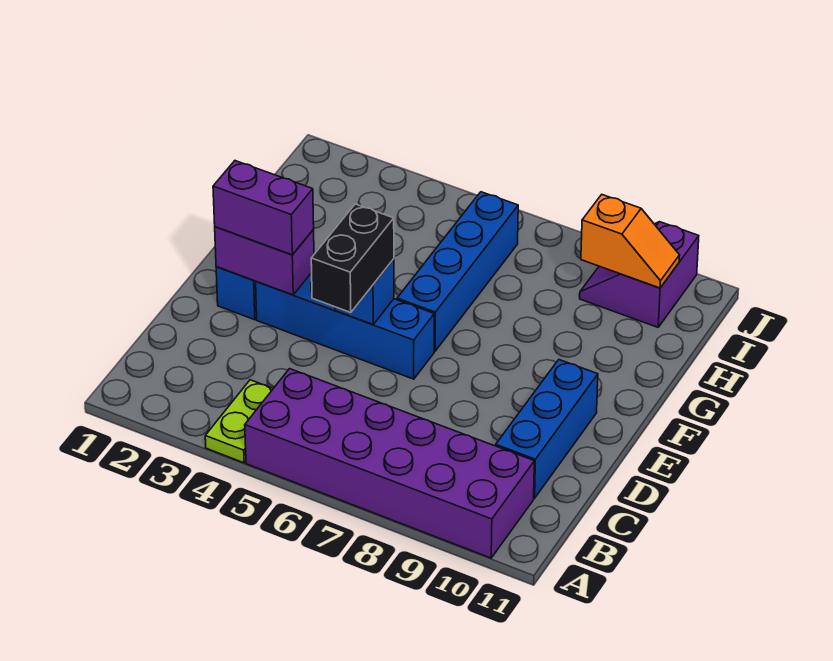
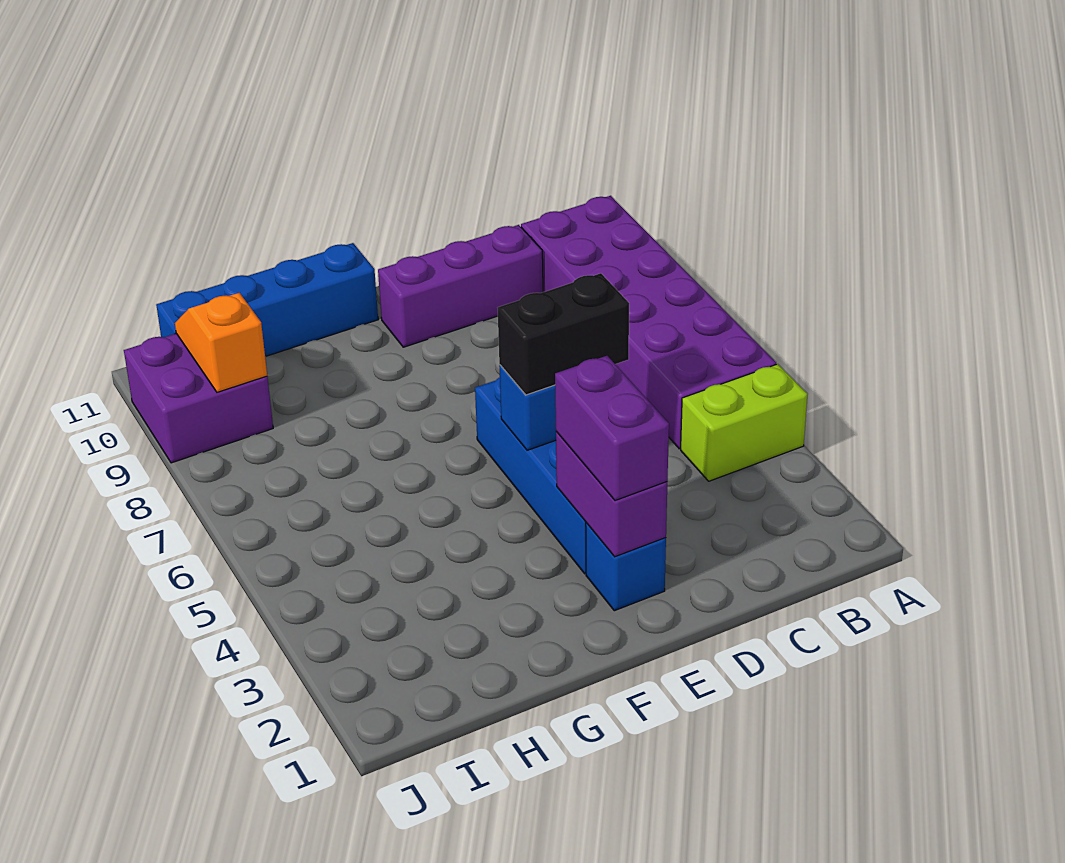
lime 1x2 plate [205,380,273,463] -> lime 1x2 brick [681,364,807,481]
blue 1x3 brick [496,360,598,498] -> purple 1x3 brick [378,225,543,347]
blue 1x4 brick [397,192,518,351] -> blue 1x4 brick moved to [156,243,378,356]
purple 2x2 slope [580,222,699,327] -> purple 2x2 brick [124,334,273,463]

